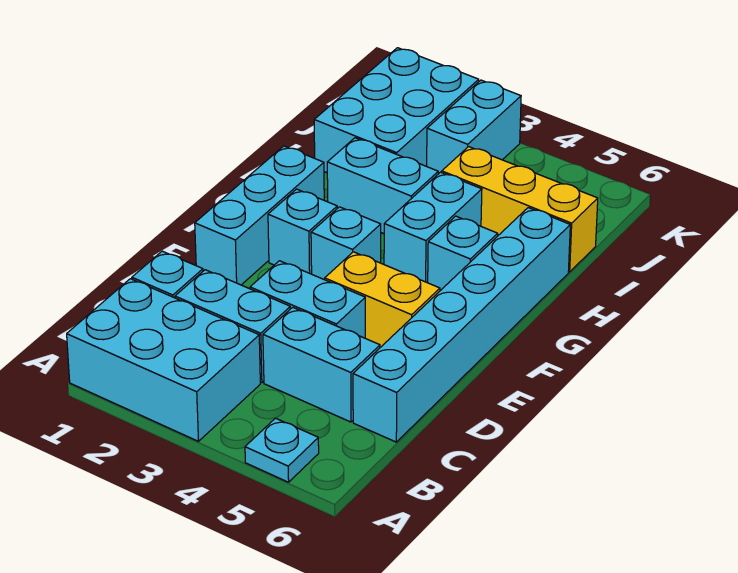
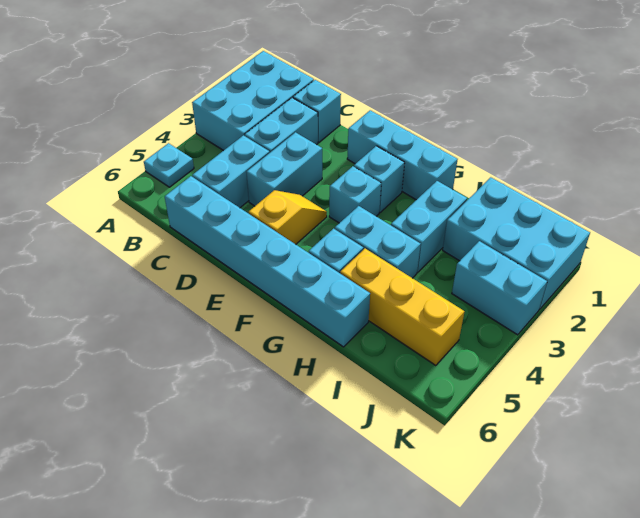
yellow 1x2 brick [325,252,440,347] -> yellow 1x2 slope [249,190,327,244]
yellow 1x3 brick [442,147,598,272] -> yellow 1x3 brick turned to [340,249,464,366]

